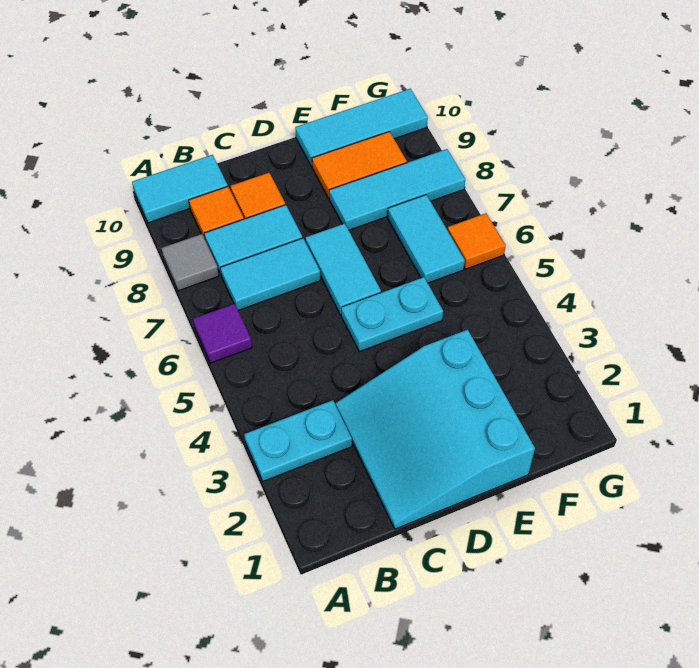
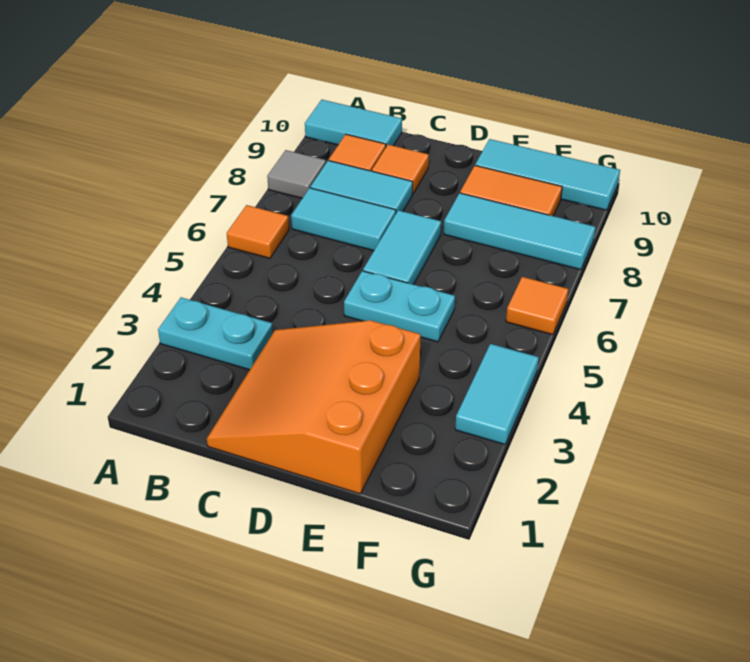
purple 1x1 tile [193,304,252,363] -> orange 1x1 tile [227,205,289,258]
cyan 3x3 slope [335,330,535,529] -> orange 3x3 slope [207,320,421,494]
cyan 1x2 tile [388,195,465,283] -> cyan 1x2 tile moved to [455,344,539,444]

